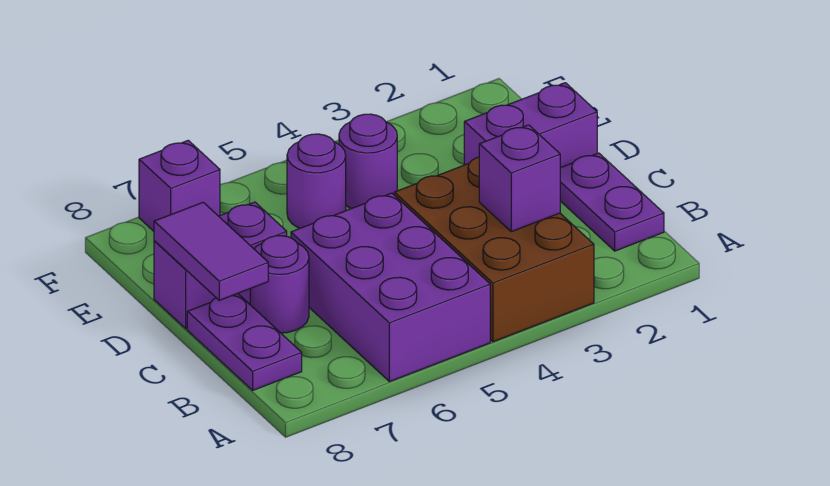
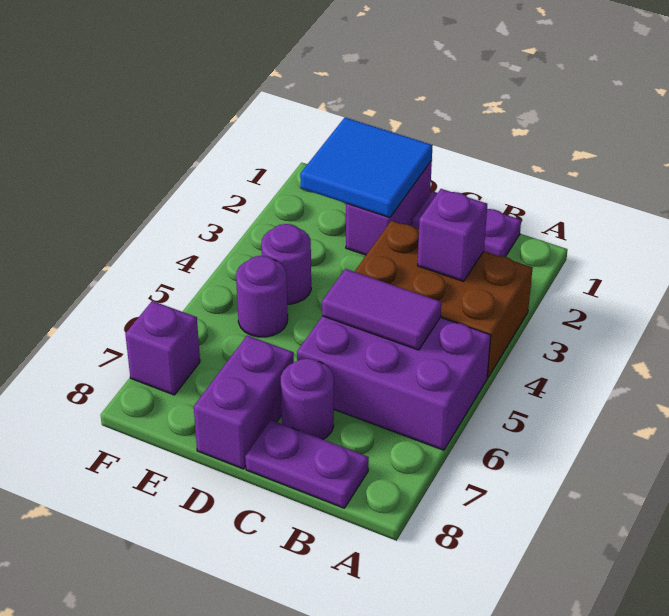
purple 1x2 tile [154,202,268,300] -> purple 1x2 tile moved to [322,269,441,350]
none -> blue 2x2 tile [300,117,433,218]

